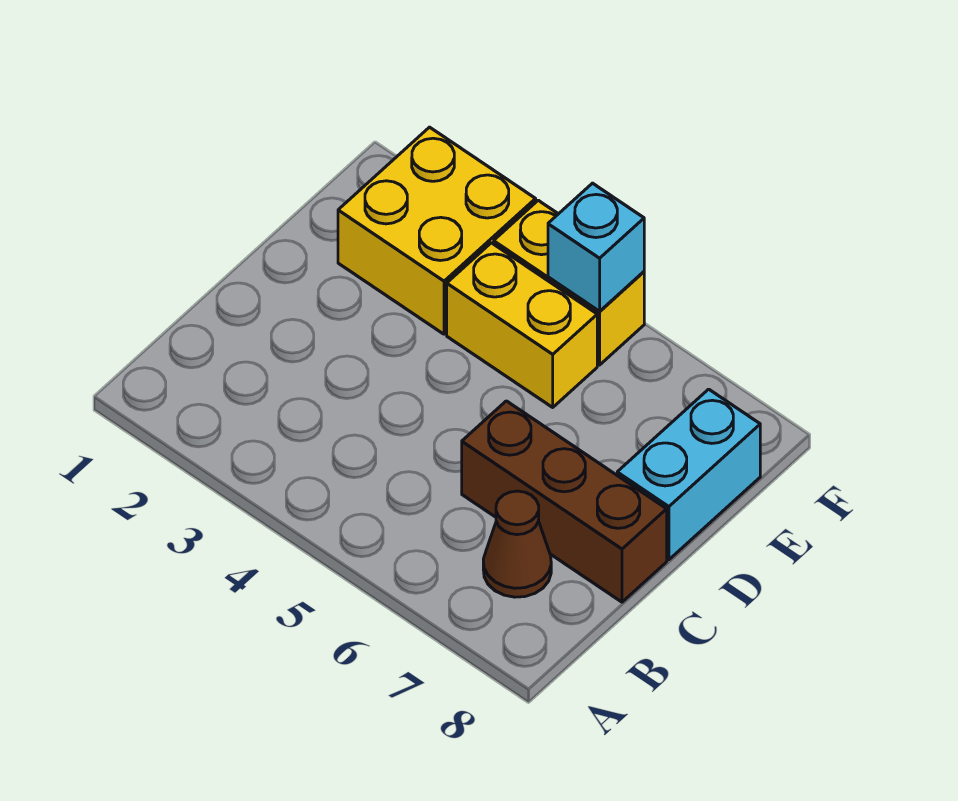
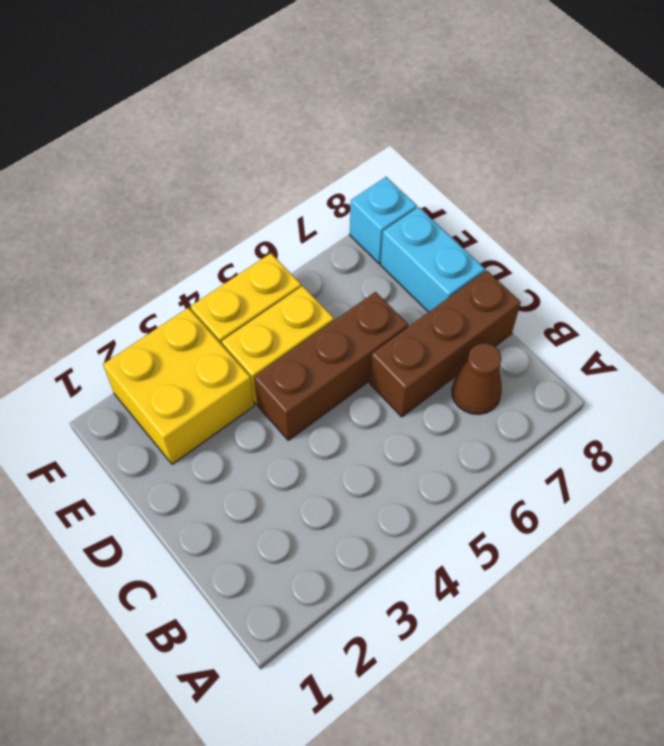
none -> brown 1x3 brick [254,292,408,440]
cyan 1x1 brick [548,183,644,311] -> cyan 1x1 brick moved to [350,177,417,263]

